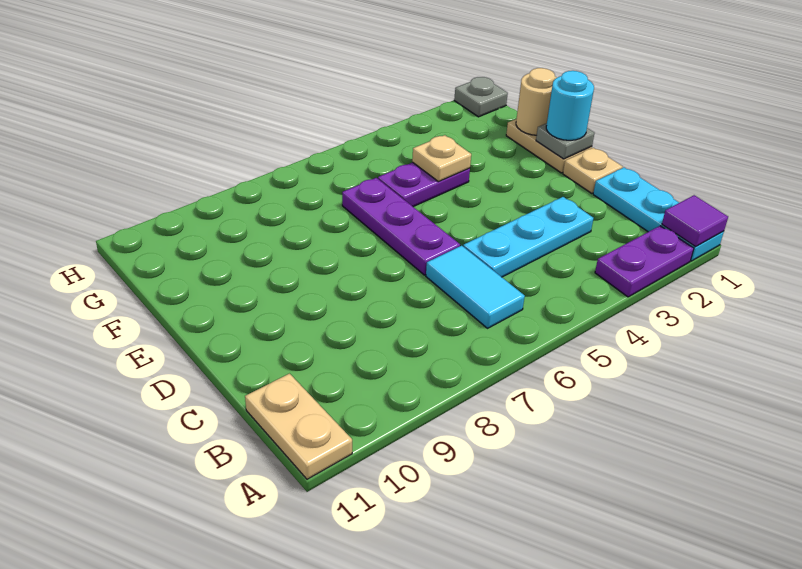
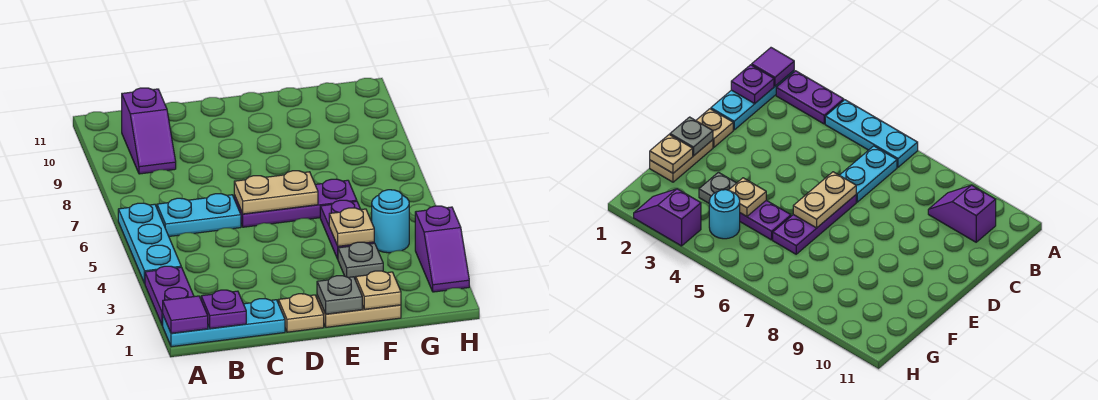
tan 1x2 plate [245,374,352,479] -> tan 1x2 plate moved to [234,171,318,214]
none -> purple 1x1 plate [201,290,246,328]
cyan 1x2 tile [426,246,525,328] -> cyan 1x2 plate [157,194,241,236]
none -> purple 1x2 slope [122,88,176,174]
cyan 1x3 plate [463,197,593,277] -> cyan 1x3 plate moved to [118,203,181,283]
cyan 1x1 round brick [546,71,594,140] -> cyan 1x1 round brick moved to [372,190,409,253]
tan 1x1 round brick [516,68,557,135] -> tan 1x1 plate [356,271,401,309]
grey 1x1 plate [454,77,508,117] -> grey 1x1 plate moved to [338,242,383,280]
none -> purple 1x2 slope [415,206,469,292]

